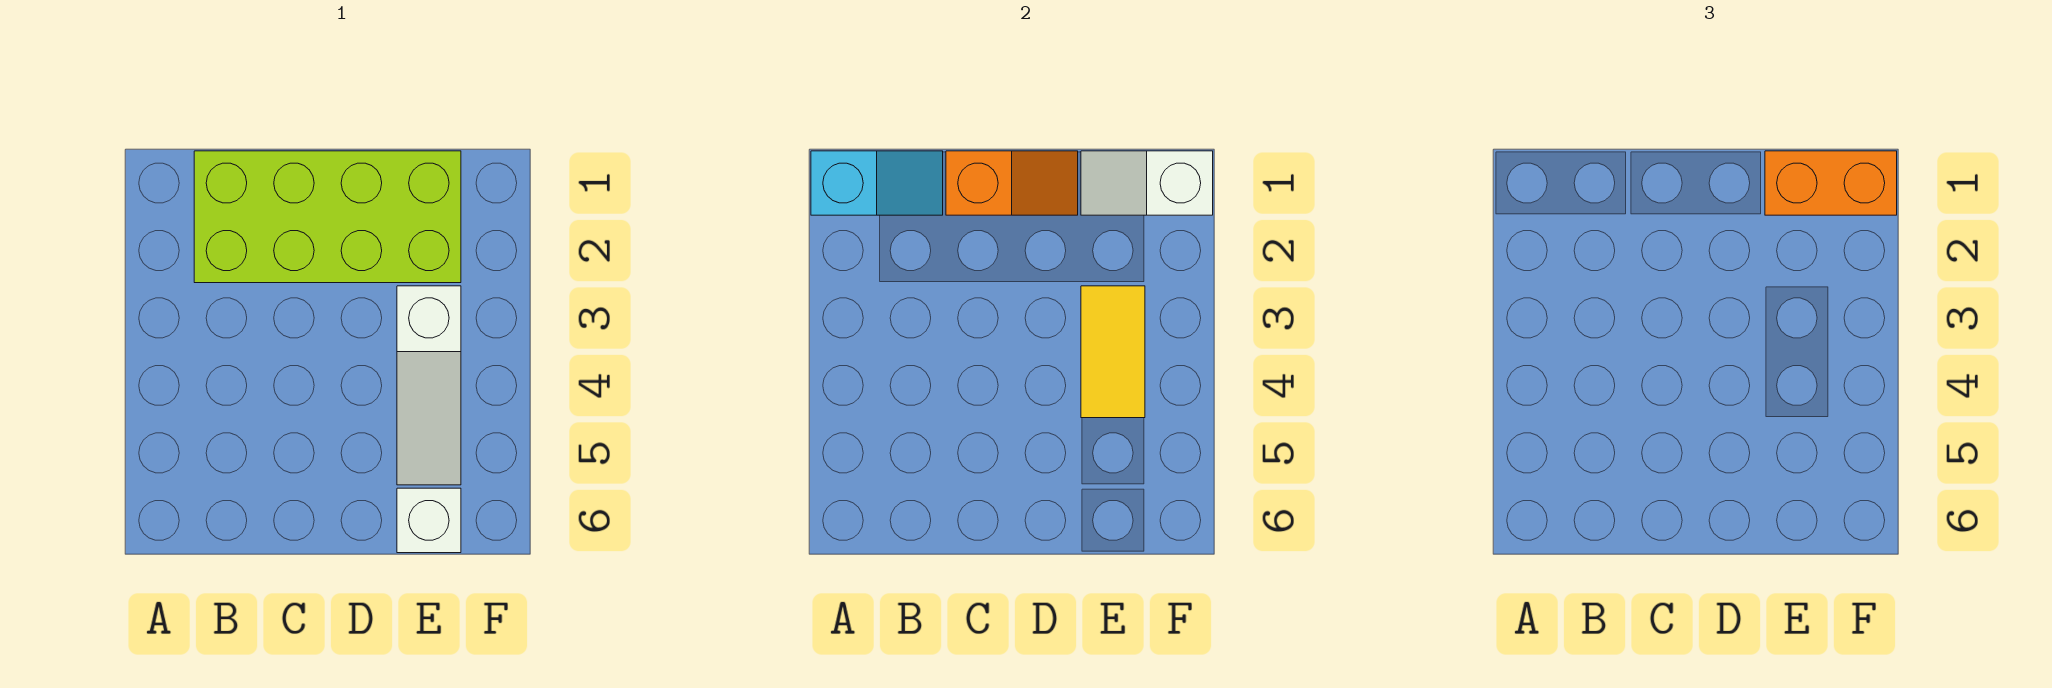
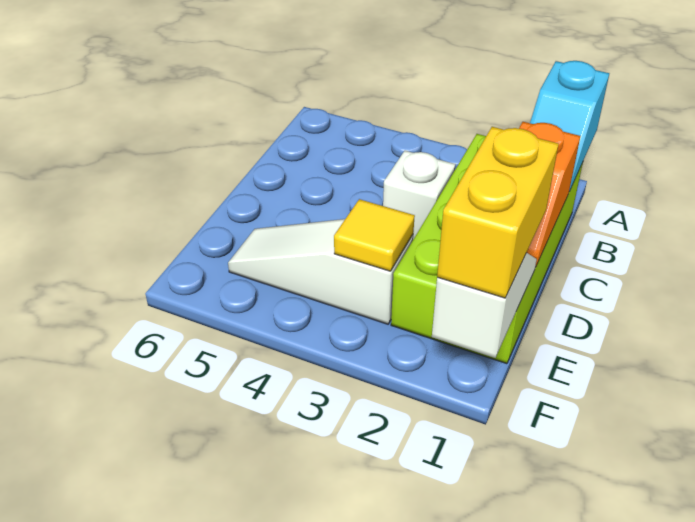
orange 1x2 brick [1765,151,1897,215] -> yellow 1x2 brick [437,127,559,298]
yellow 1x2 tile [1081,286,1145,418] -> yellow 1x1 tile [334,199,415,271]
white 1x1 brick [397,488,461,553] -> white 1x1 brick moved to [383,151,456,239]

